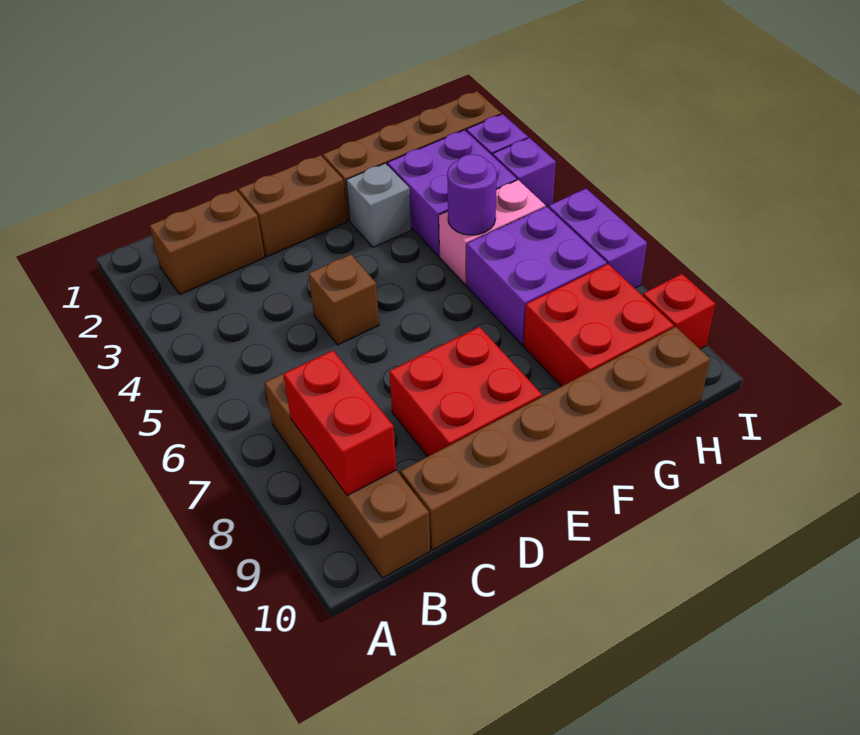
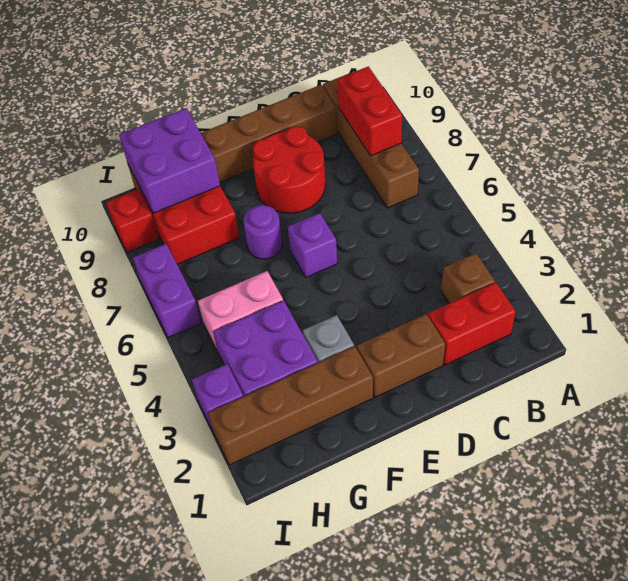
brown 1x2 brick [150,190,265,294] -> red 1x2 brick [428,283,516,365]
brown 1x1 brick [309,255,379,345] -> brown 1x1 brick moved to [441,253,495,303]
red 2x2 brick [389,327,542,457] -> red 2x2 round brick [253,126,326,213]
purple 1x1 round brick [447,154,497,235] -> purple 1x1 round brick moved to [243,205,282,259]
purple 2x2 brick [466,207,607,345] -> purple 2x2 brick moved to [119,108,220,213]
purple 1x1 brick [493,138,556,207] -> purple 1x1 brick moved to [288,213,337,277]

